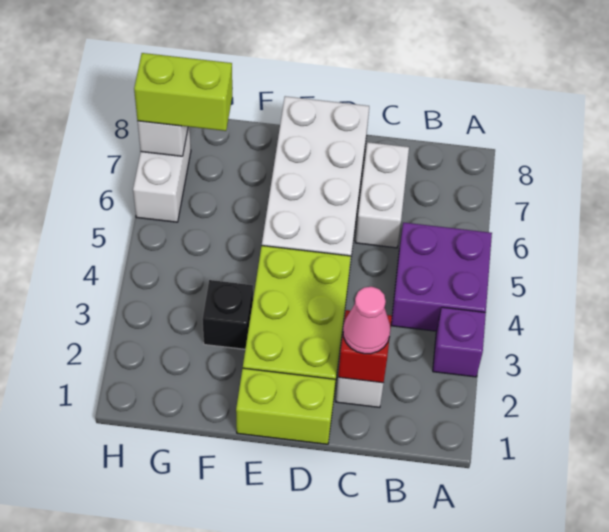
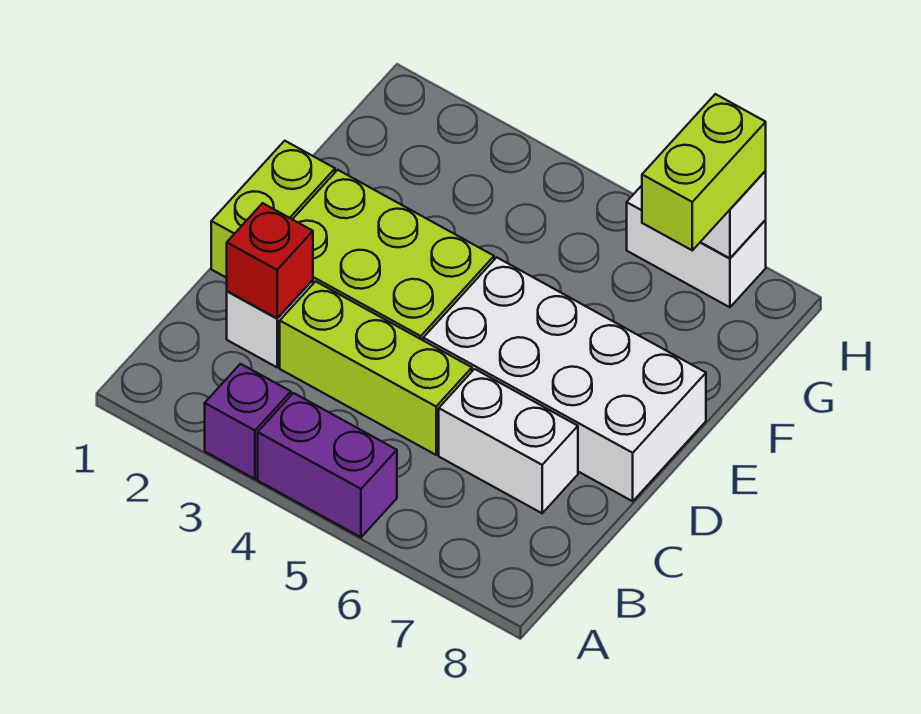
purple 2x2 brick [391,223,492,331] -> purple 1x2 brick [258,393,397,537]
pink 1x1 cone [343,287,390,354] -> none
none -> lime 1x3 brick [280,281,472,455]
black 1x1 brick [202,280,253,349] -> none

